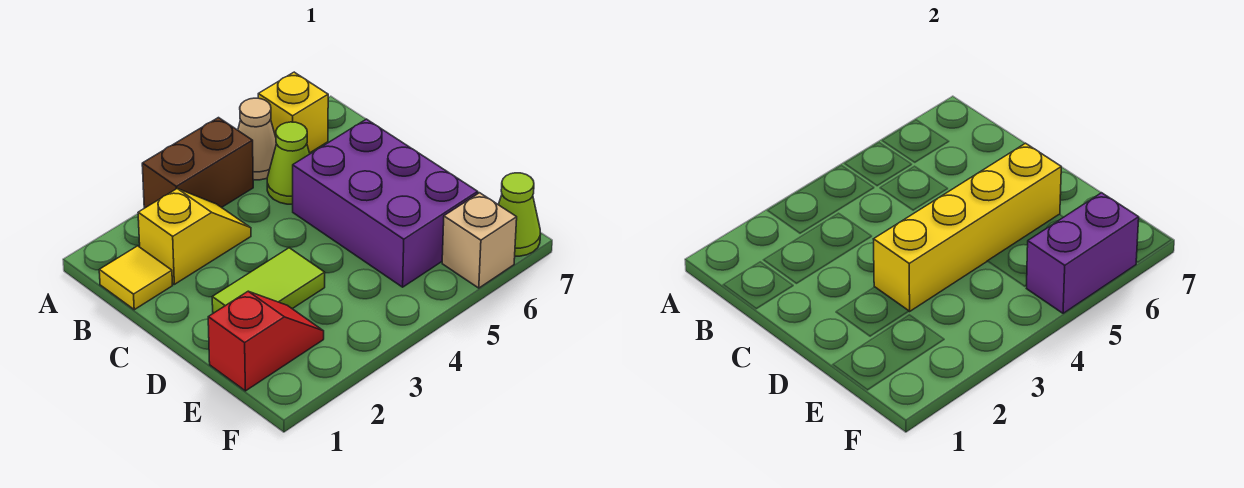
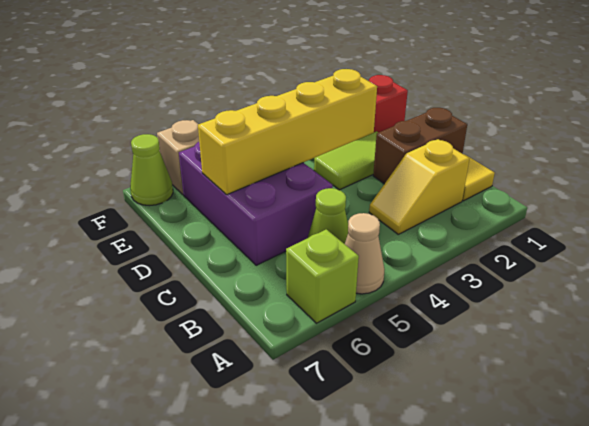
brown 1x2 brick [142,118,253,208] -> brown 1x2 brick moved to [373,108,467,184]
yellow 1x1 brick [258,72,328,153] -> lime 1x1 brick [286,229,359,323]
purple 1x2 brick [1027,193,1139,313] -> none

